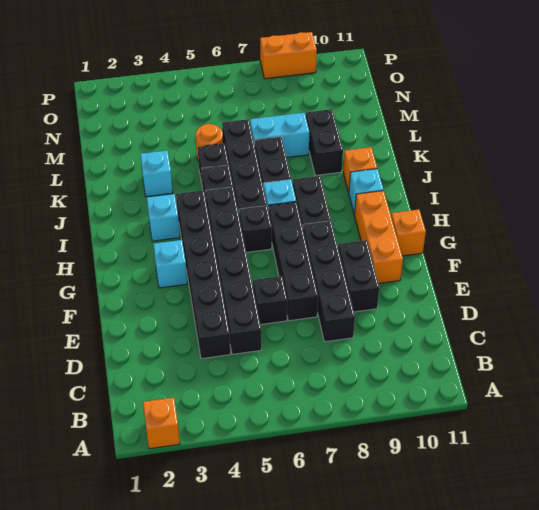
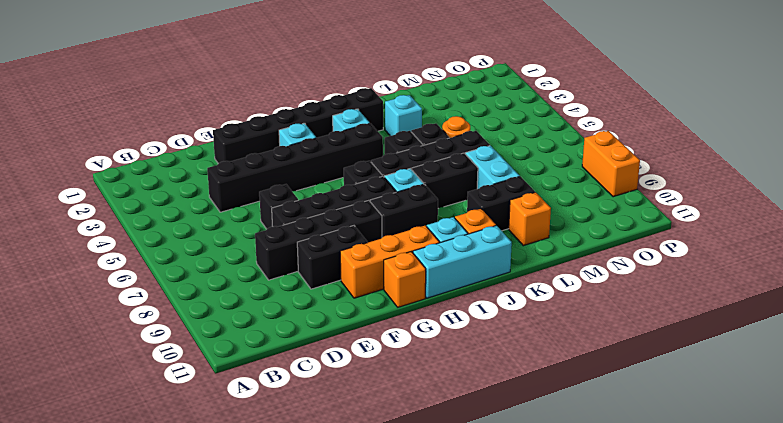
orange 1x1 brick [143,398,180,449] -> orange 1x1 brick moved to [509,192,551,246]
black 1x6 brick [205,187,261,354] -> black 1x6 brick moved to [213,88,383,163]
none -> cyan 1x3 brick [413,226,512,298]

